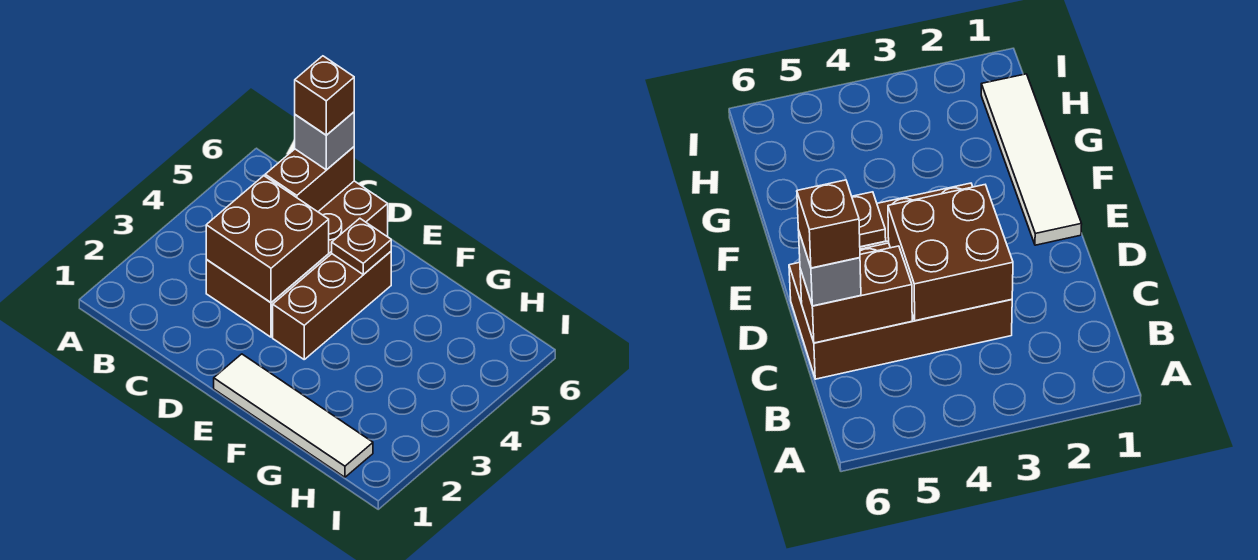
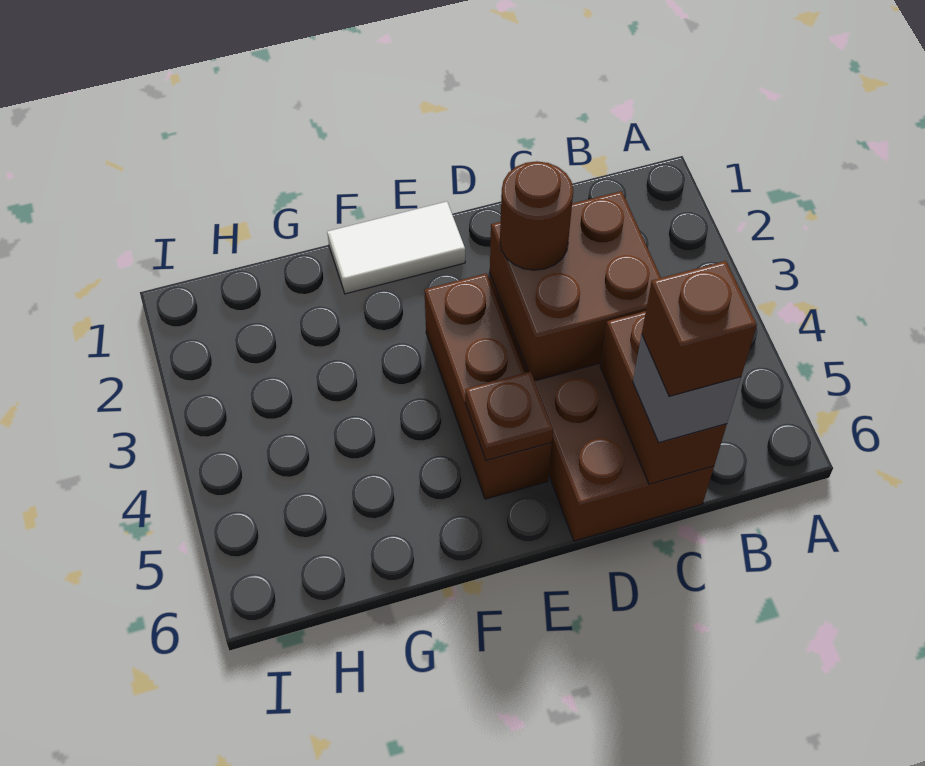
none -> brown 1x1 round brick [500,161,573,270]
white 1x4 tile [214,354,373,477] -> white 1x2 tile [327,202,465,294]

